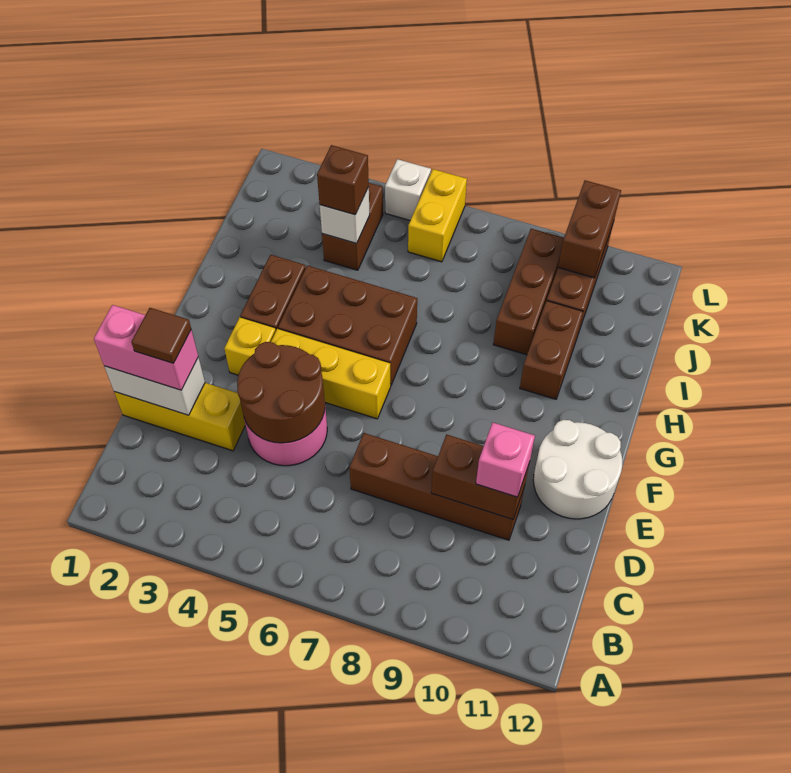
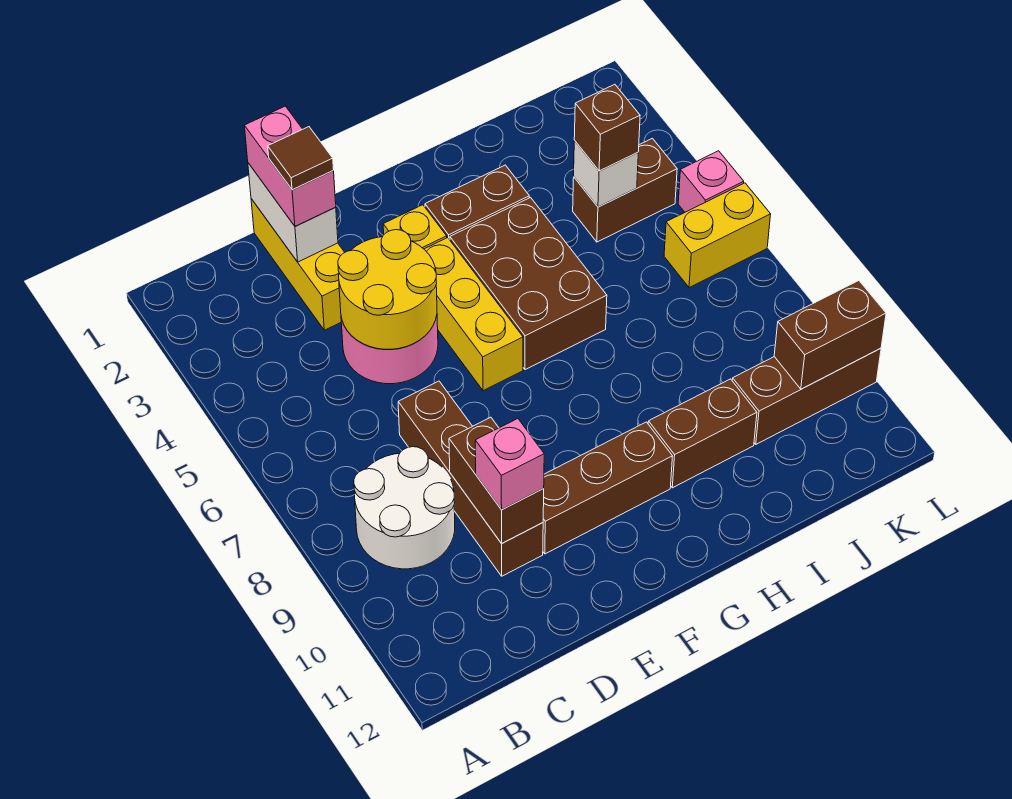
brown 2x2 round brick [237,342,325,443] -> yellow 2x2 round brick [338,230,437,349]
white 2x2 round brick [533,420,622,519] -> white 2x2 round brick moved to [354,447,455,569]
brown 1x3 brick [493,229,564,355] -> brown 1x3 brick moved to [543,422,673,554]
white 1x1 brick [385,159,431,220] -> pink 1x1 brick [678,151,744,212]

